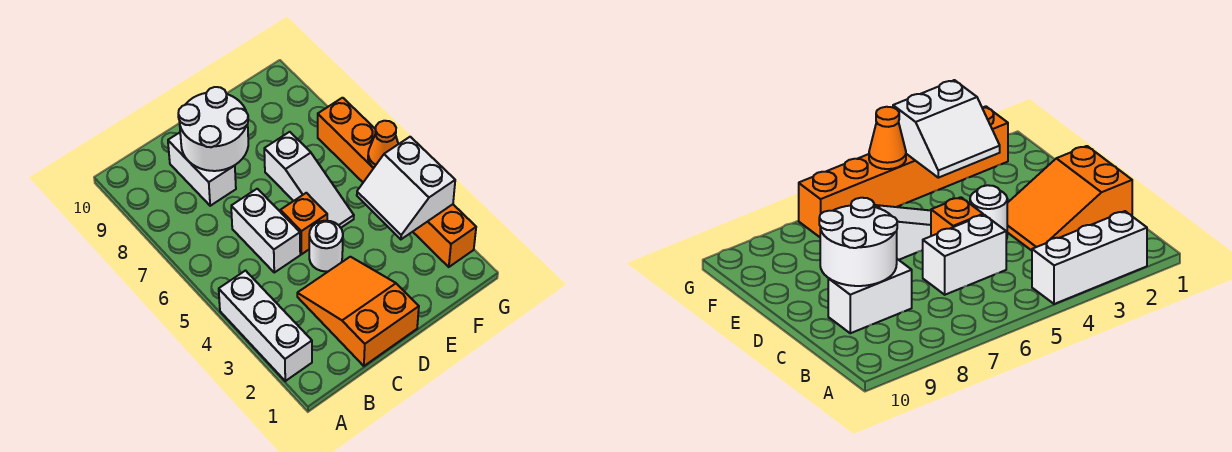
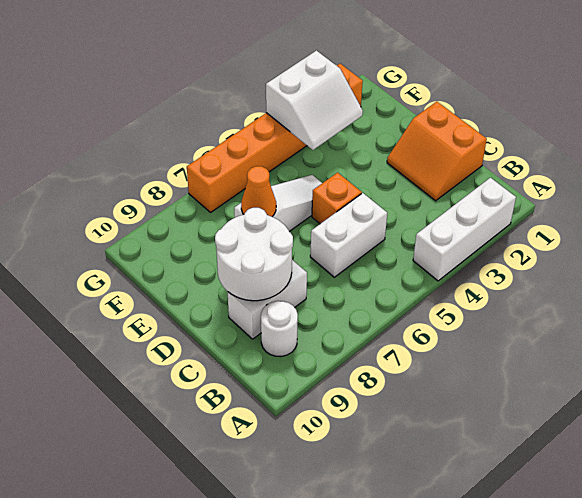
orange 2x3 slope [297,257,419,366] -> orange 2x2 slope [387,102,487,201]
white 1x1 round brick [309,221,343,271] -> white 1x1 round brick moved to [261,301,298,356]
orange 1x1 cone [368,121,398,168] -> orange 1x1 cone moved to [241,166,276,217]

